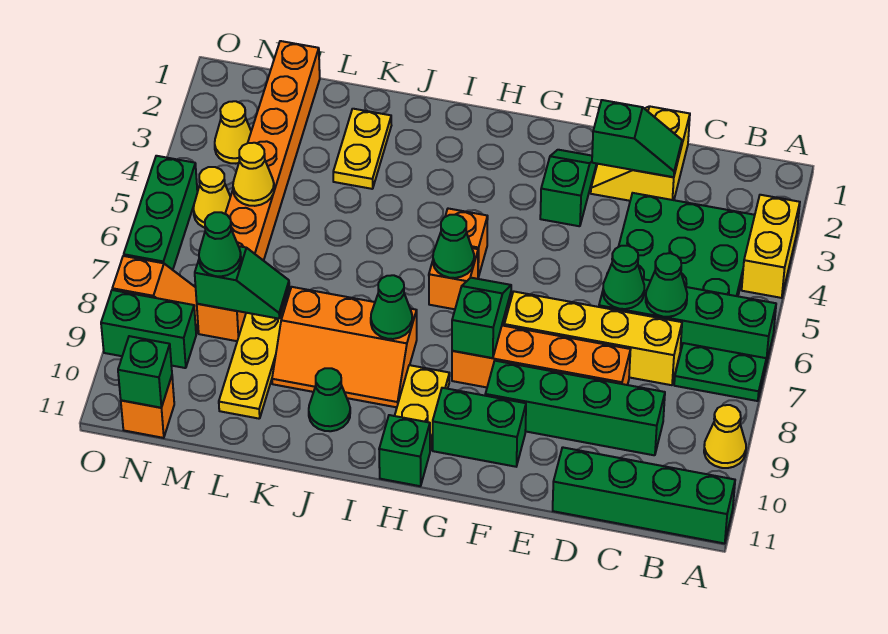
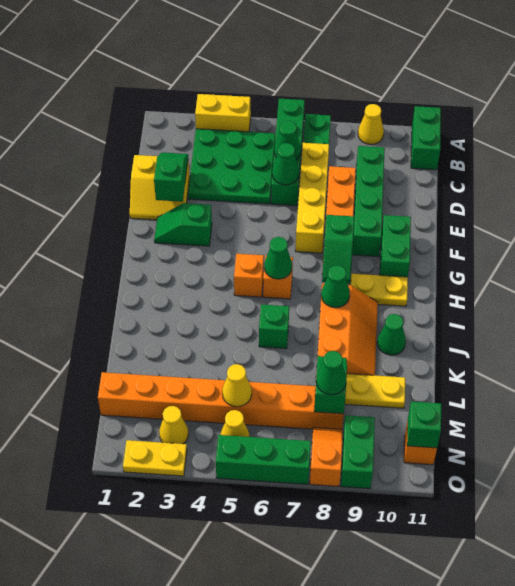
green 1x4 brick [553,447,735,543] -> green 1x2 brick [411,106,441,170]
green 1x2 slope [452,278,511,358] -> green 1x2 slope turned to [322,215,354,284]
green 1x1 brick [379,415,430,486] -> green 1x1 brick moved to [259,304,289,349]
yellow 1x2 plate [333,109,391,189] -> yellow 1x2 plate moved to [123,440,187,476]

